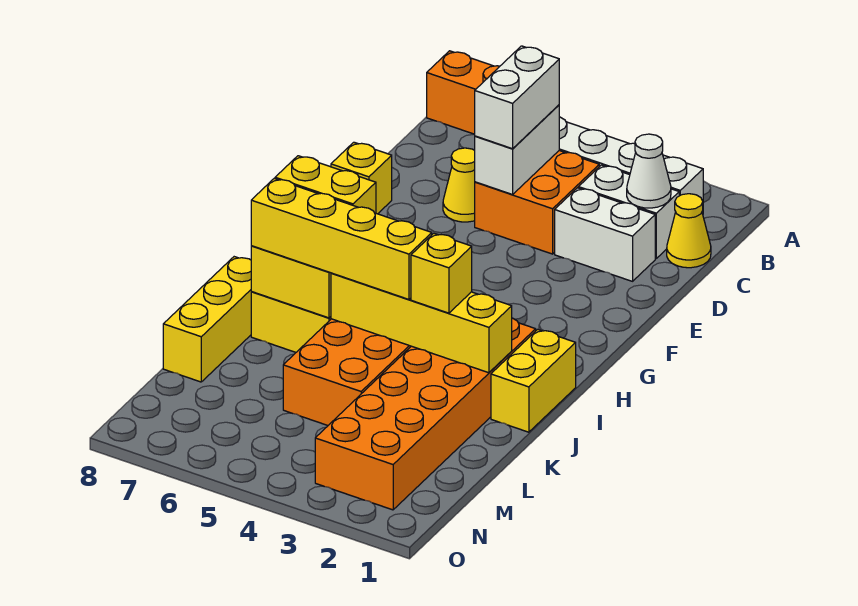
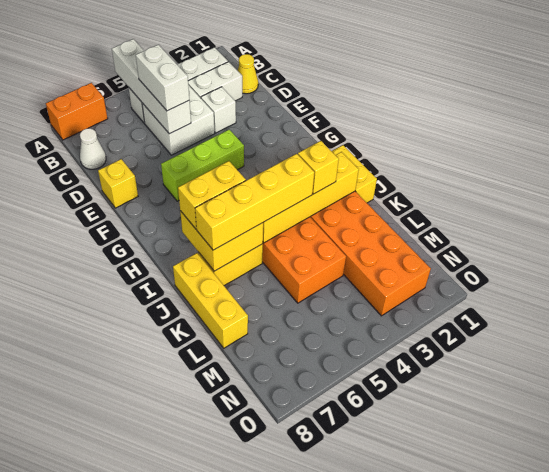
white 1x1 cone [627,134,671,208] -> white 1x1 cone moved to [80,128,106,169]
orange 2x2 brick [475,151,599,254] -> white 2x2 brick [142,85,215,155]
white 1x2 brick [475,105,559,195] -> white 1x4 brick [112,39,191,134]
white 1x2 brick [555,188,655,281] -> white 1x1 brick [201,87,236,133]
yellow 1x1 cone [443,148,475,222] -> none
none -> lime 1x3 brick [161,130,244,201]

